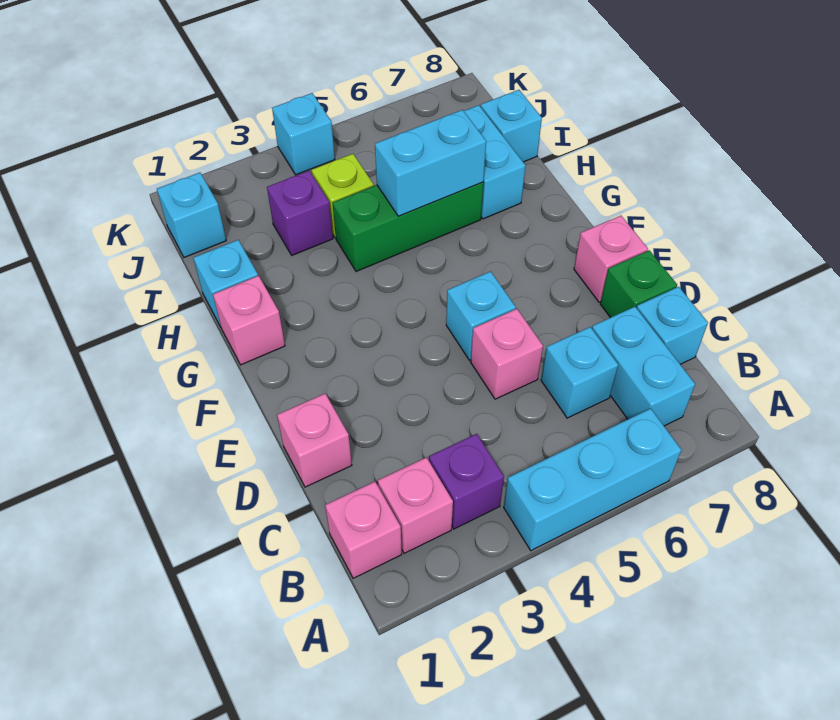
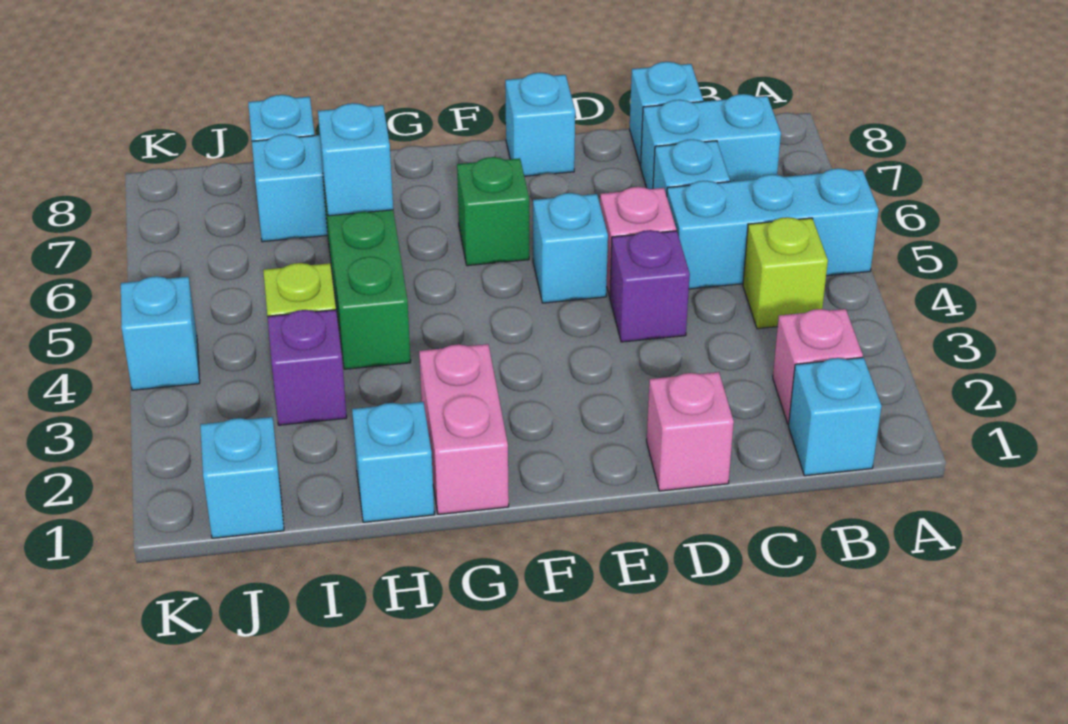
cyan 1x3 brick [504,408,681,551] -> cyan 1x3 brick turned to [667,168,879,289]
pink 1x1 brick [325,482,402,578] -> cyan 1x1 brick [789,358,882,476]
purple 1x1 brick [429,434,504,529] -> purple 1x1 brick moved to [610,230,690,342]
none -> lime 1x1 brick [743,217,828,329]
green 1x1 brick [600,250,677,318] -> green 1x1 brick moved to [457,157,529,266]
pink 1x1 brick [574,216,648,302] -> cyan 1x1 brick [505,73,575,176]
pink 1x1 brick [213,276,285,365] -> pink 1x2 brick [419,344,509,514]
cyan 1x2 brick [375,110,486,216] -> cyan 1x1 brick [318,103,393,216]

